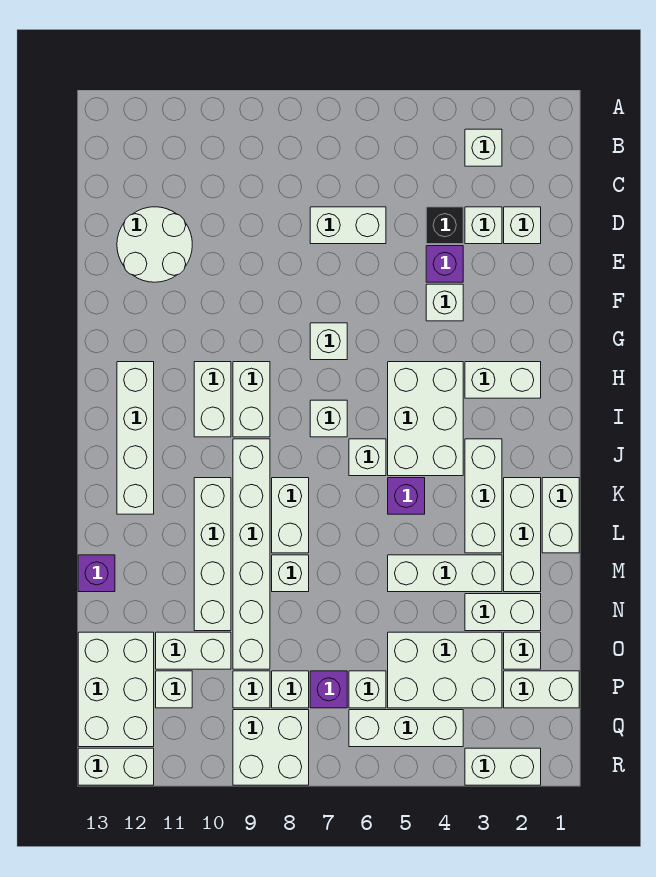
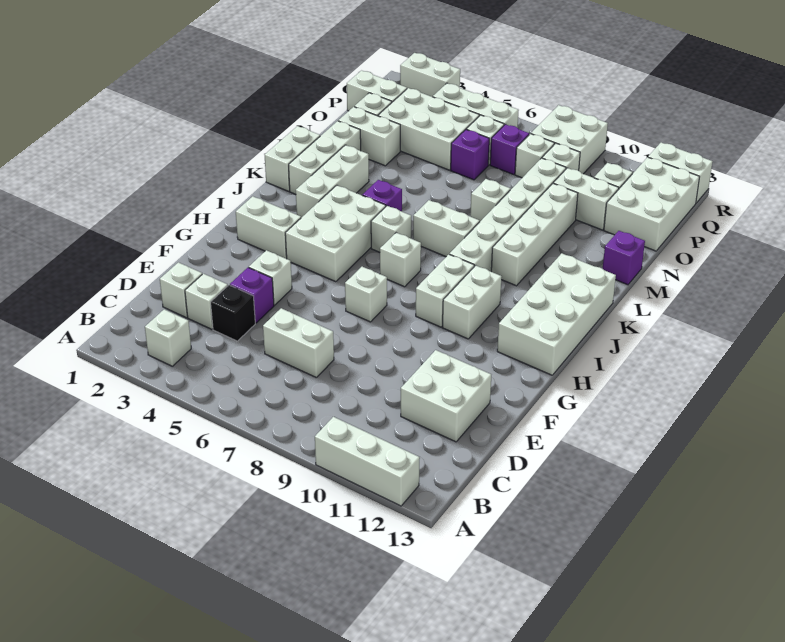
white 2x2 round brick [117,207,192,282] -> white 2x2 brick [401,350,491,442]
white 1x4 brick [117,362,154,514] -> white 2x4 brick [497,253,616,375]
white 1x2 brick [272,478,309,553] -> white 1x2 brick turned to [413,200,480,257]
white 1x3 brick [388,555,502,592] -> white 1x3 brick moved to [315,417,420,506]
none -> purple 1x1 brick [451,130,489,180]

